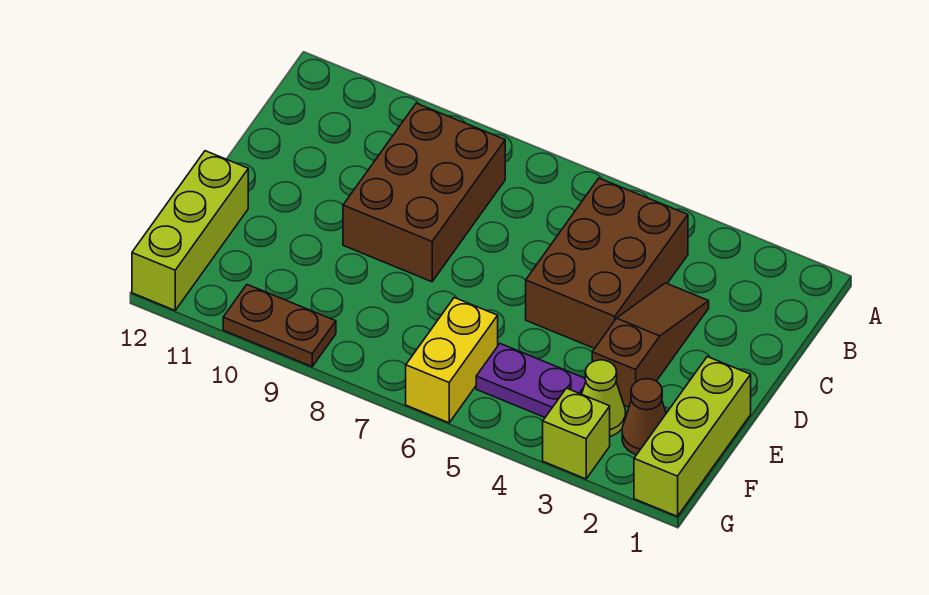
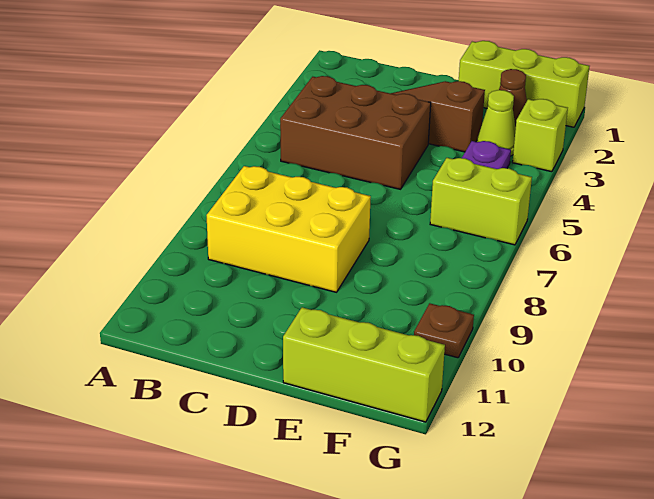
brown 2x3 brick [343,103,505,282] -> yellow 2x3 brick [207,166,371,292]
yellow 1x2 brick [406,298,498,423] -> lime 1x2 brick [430,158,532,245]
brown 1x2 plate [223,285,336,367] -> brown 1x1 plate [414,303,474,358]

